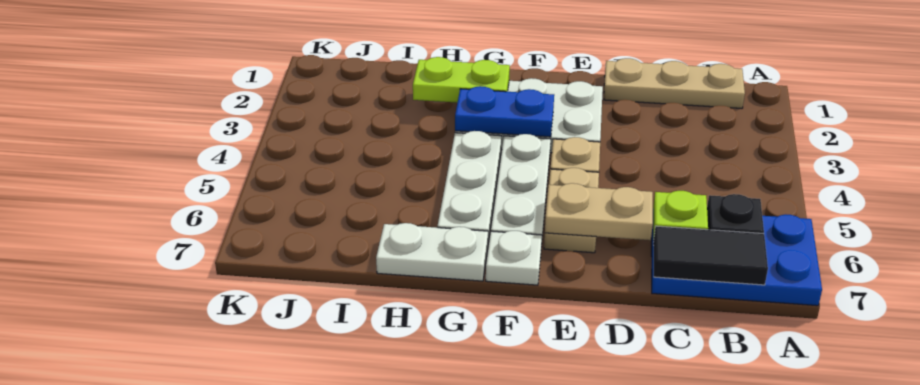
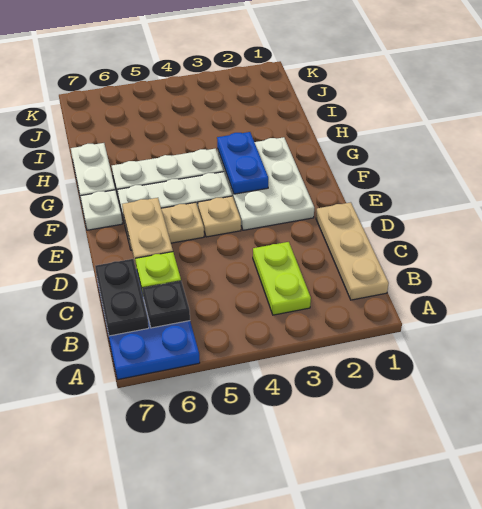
black 1x2 tile [653,226,768,285] -> black 1x2 plate [95,259,149,336]
lime 1x2 plate [413,57,510,103] -> lime 1x2 plate moved to [253,242,311,315]

